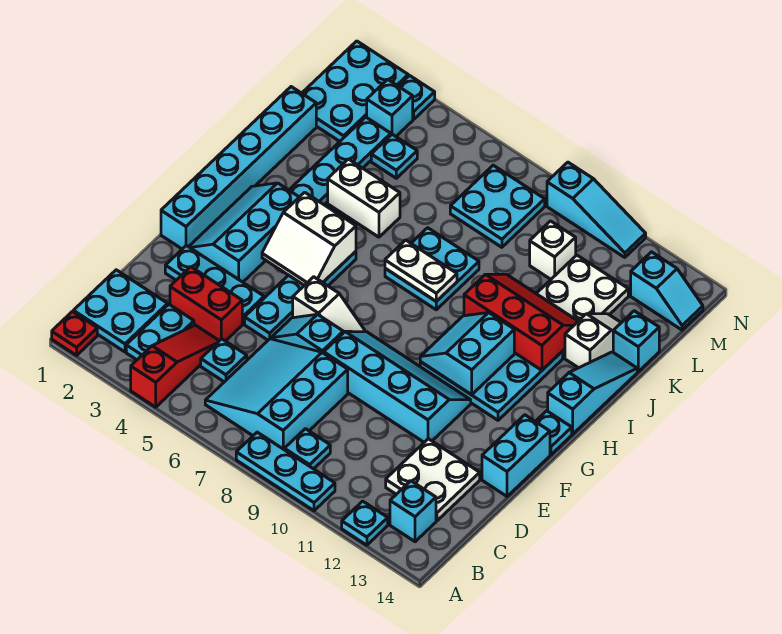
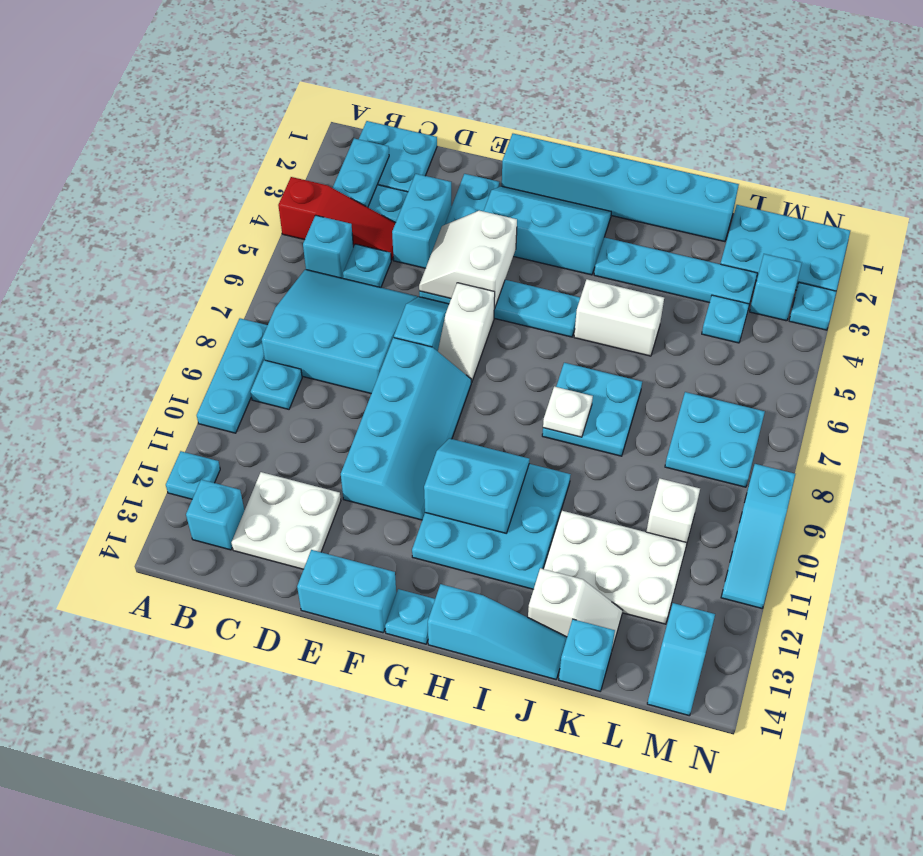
red 1x1 plate [52,312,97,355] -> none
none -> cyan 1x2 plate [333,138,389,207]
none -> cyan 1x1 brick [303,215,353,278]
red 1x2 brick [170,267,242,341] -> cyan 1x2 brick [392,174,452,268]
white 2x2 slope [262,192,356,285] -> white 2x2 slope moved to [419,211,517,309]
white 1x2 plate [385,240,457,301] -> white 1x1 plate [543,386,593,437]
red 2x3 slope [464,274,578,370] -> none
white 1x2 brick [328,159,400,237] -> white 1x2 brick turned to [574,279,664,356]

